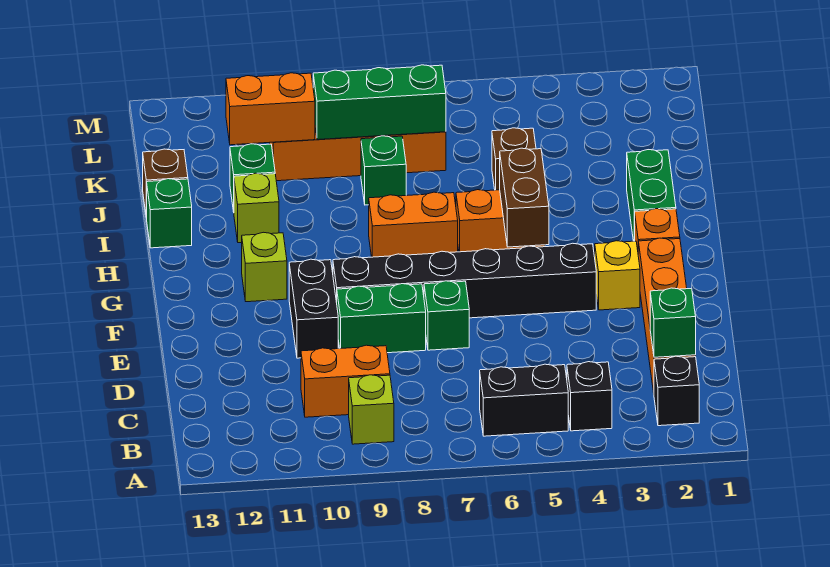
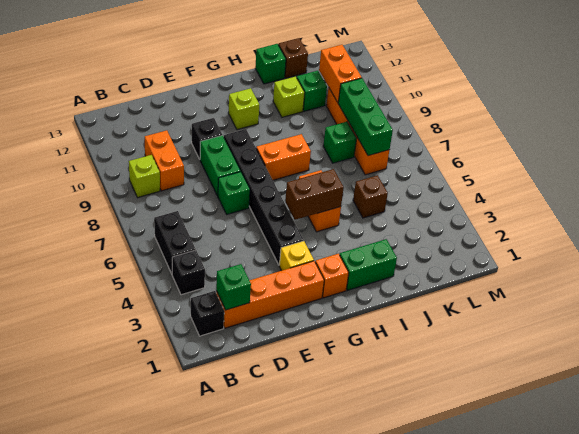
black 1x2 brick [289,259,338,358] -> black 1x1 brick [192,118,222,159]
orange 1x2 brick [369,192,458,257] -> orange 1x2 brick turned to [256,134,311,180]

